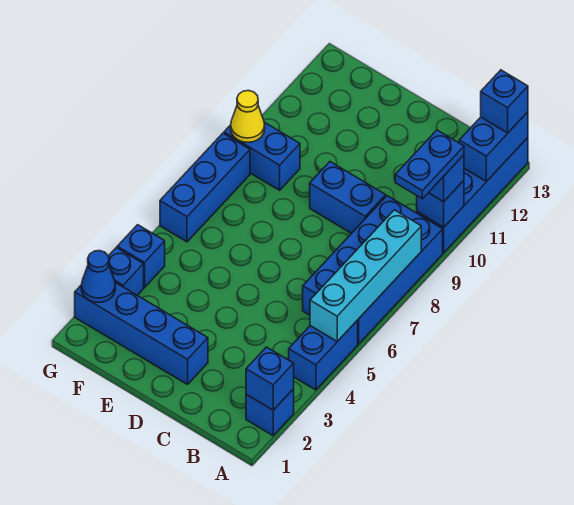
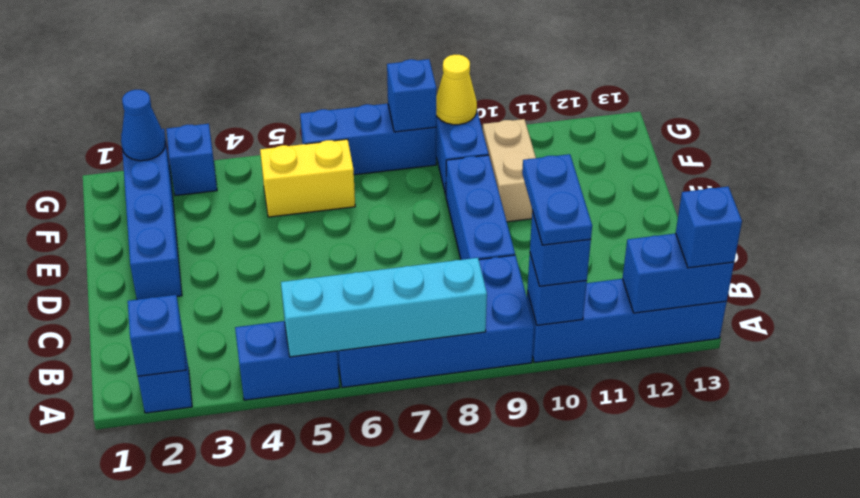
blue 1x2 plate [395,130,464,199] -> blue 1x2 plate turned to [522,154,592,245]
blue 1x2 brick [310,162,386,234] -> blue 1x3 brick [446,155,515,260]
none -> tan 1x2 brick [483,119,536,222]
none -> yellow 1x2 brick [260,139,355,217]
blue 1x1 brick [117,225,165,288] -> blue 1x1 brick moved to [387,59,437,132]

